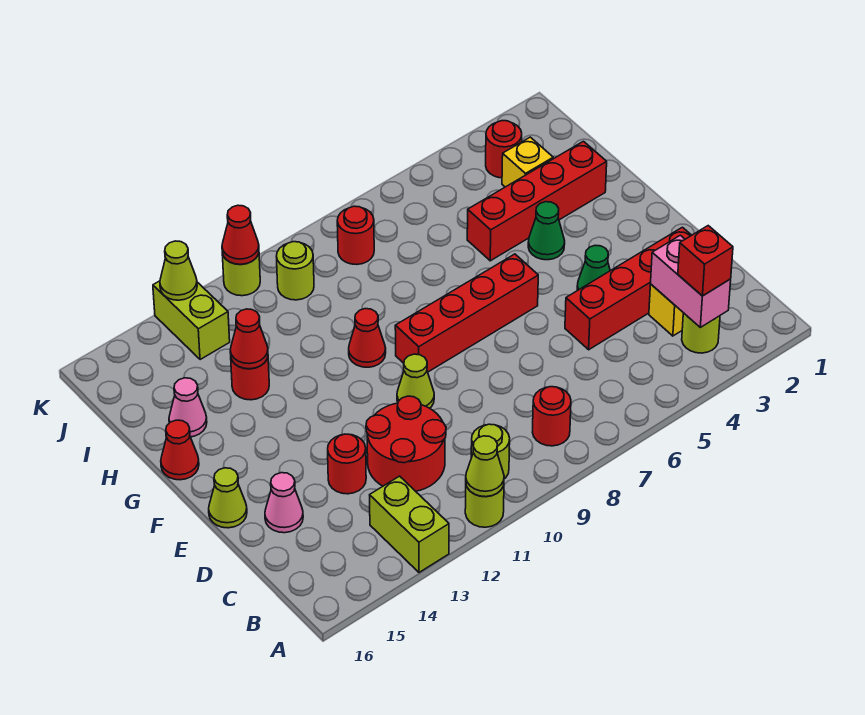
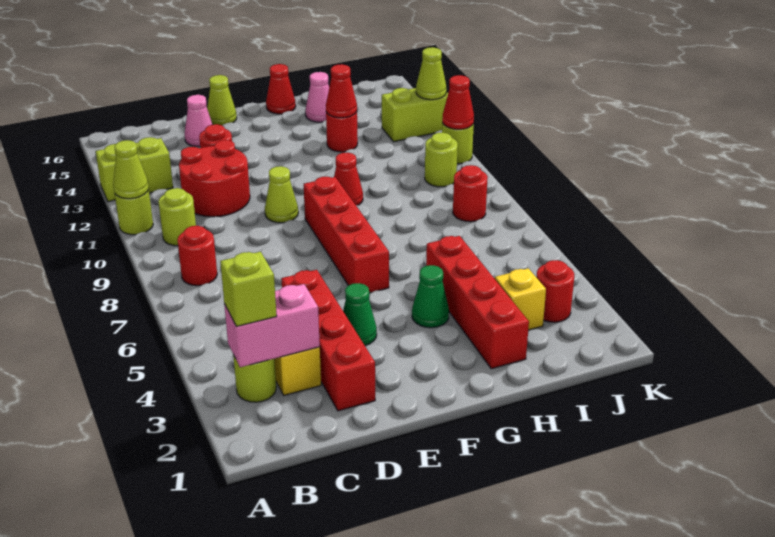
red 1x1 brick [678,226,733,296] -> lime 1x1 brick [220,252,277,326]

